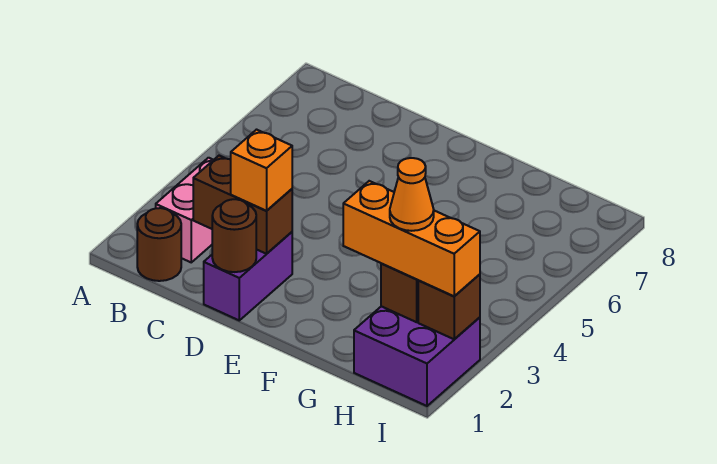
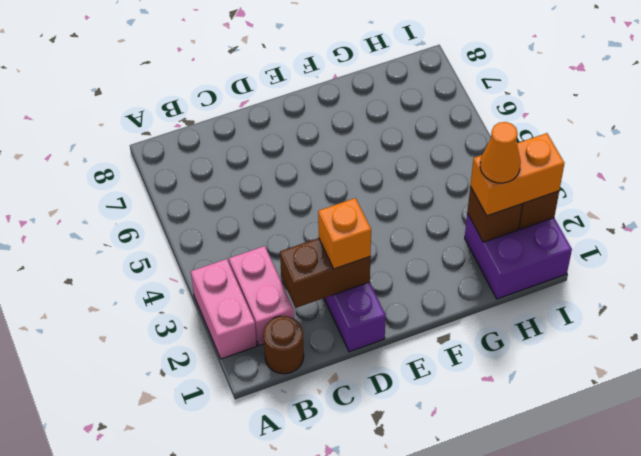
none -> pink 1x2 brick [191,259,257,359]
brown 1x1 round brick [212,199,256,272] -> none
orange 1x3 brick [343,181,480,296] -> orange 1x2 brick [470,133,564,216]

